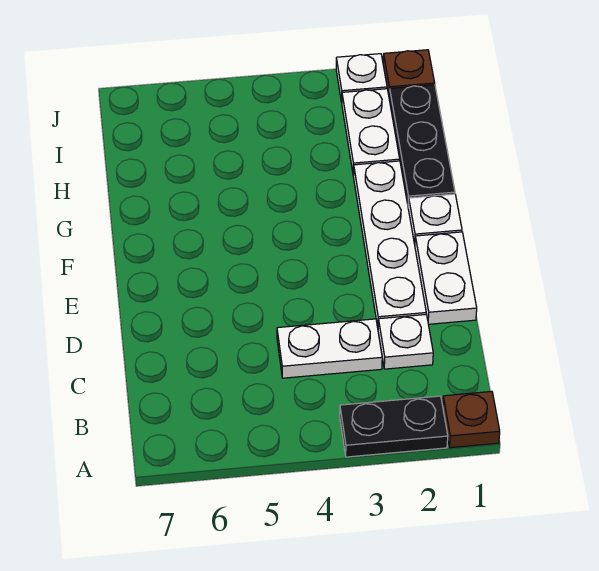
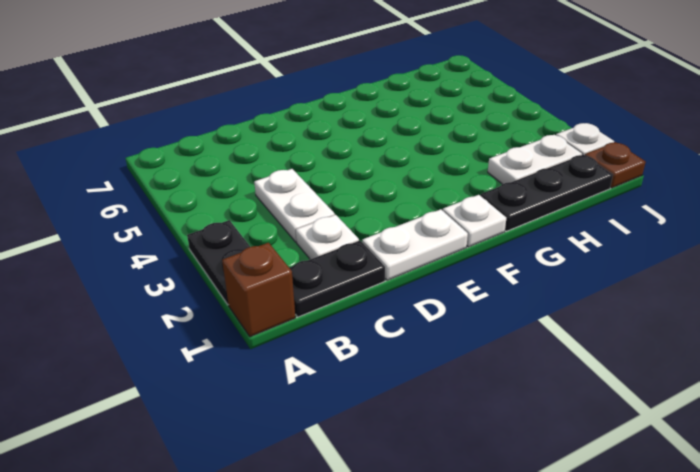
brown 1x1 plate [443,391,500,448] -> brown 1x1 brick [222,243,295,337]
none -> black 1x2 plate [289,241,385,317]
white 1x4 plate [353,161,426,327] -> none

